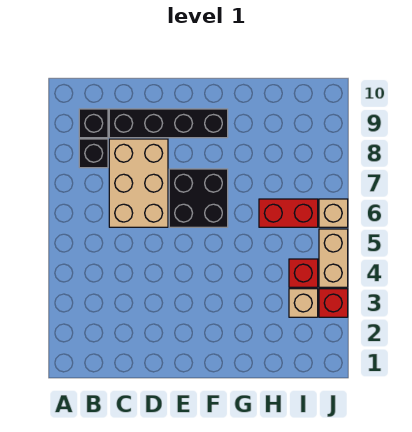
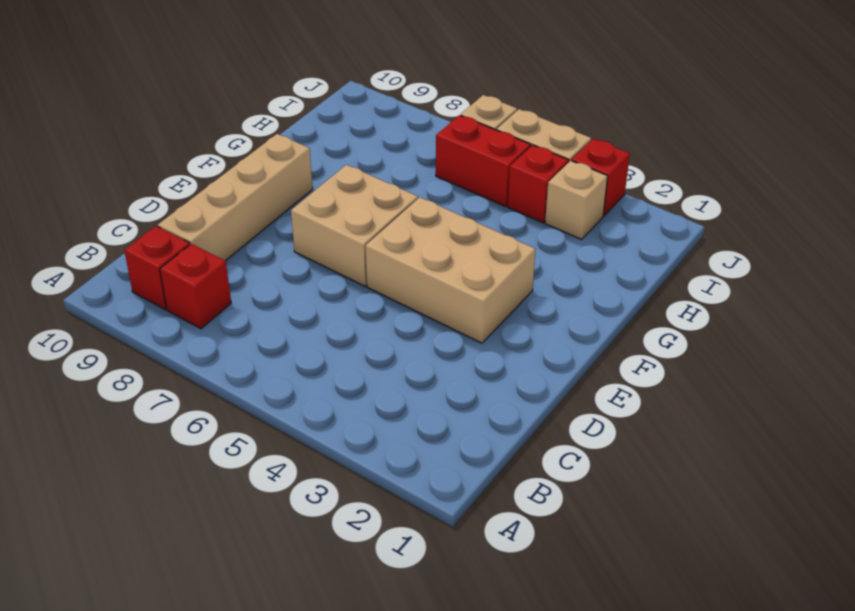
black 1x1 brick [79,139,108,168] -> red 1x1 brick [160,244,231,329]
black 1x1 brick [79,109,108,138] -> red 1x1 brick [124,226,190,310]
tan 2x3 brick [109,139,168,227] -> tan 2x3 brick moved to [365,197,536,343]
black 1x4 brick [109,109,228,138] -> tan 1x4 brick [158,134,313,261]
black 2x2 brick [169,169,228,227] -> tan 2x2 brick [291,165,418,286]
red 1x2 brick [259,199,318,227] -> red 1x2 brick turned to [436,115,531,207]

